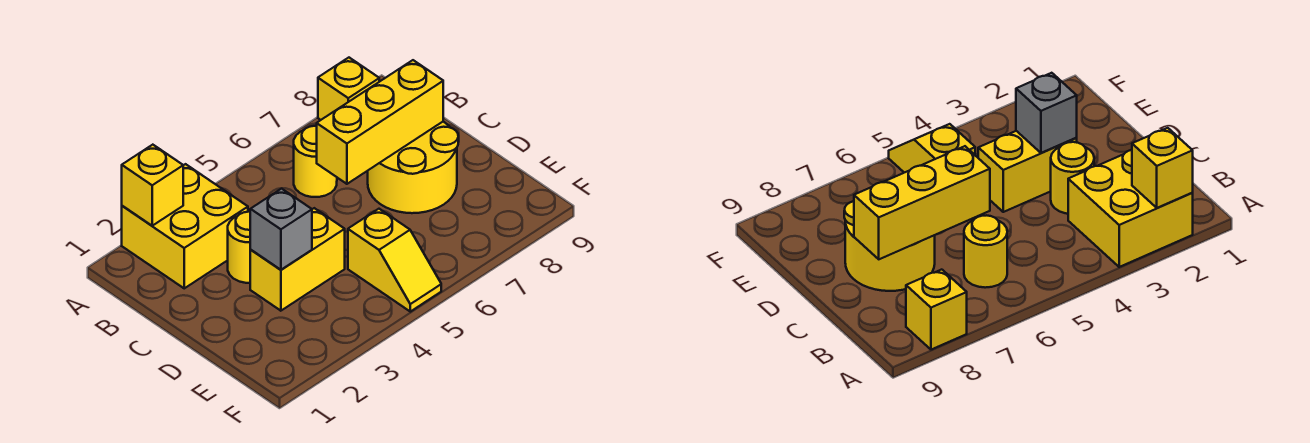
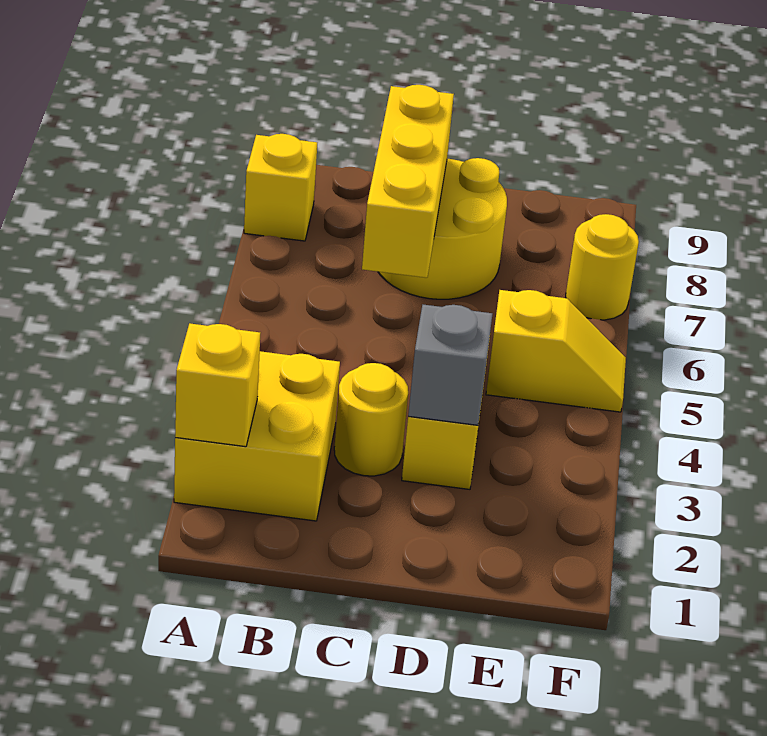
yellow 1x1 round brick [294,126,337,197] -> yellow 1x1 round brick moved to [566,214,639,320]

